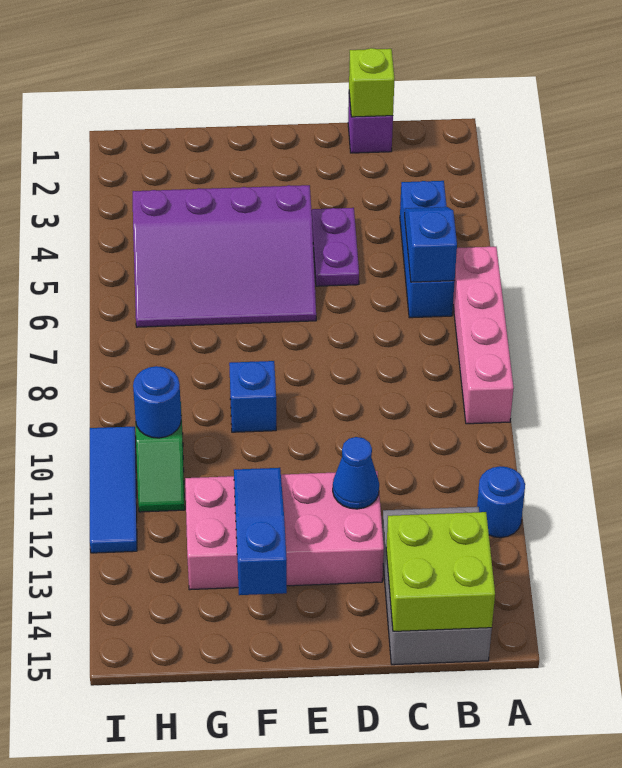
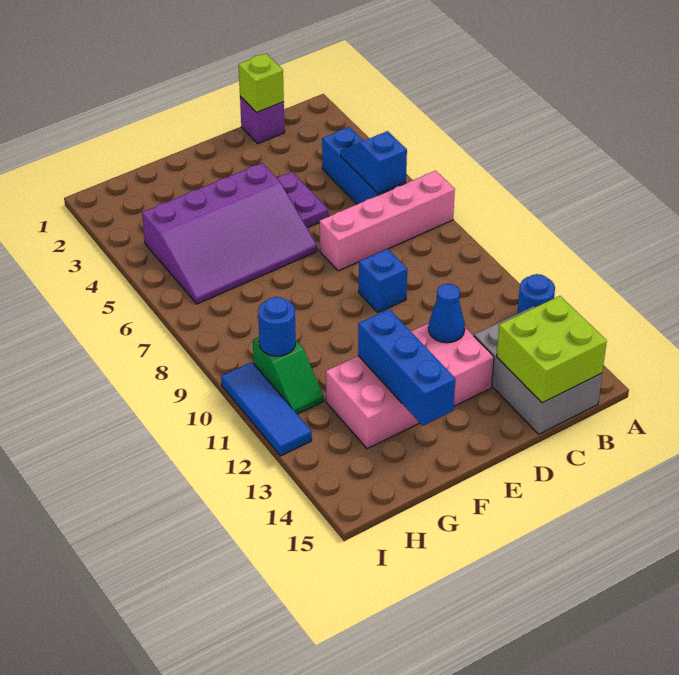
pink 1x4 brick [453,247,514,424] -> pink 1x4 brick turned to [320,171,455,271]
blue 1x1 brick [229,361,276,432] -> blue 1x1 brick moved to [359,249,407,313]
blue 1x3 slope [234,468,287,595] -> blue 1x3 brick [358,309,455,426]

